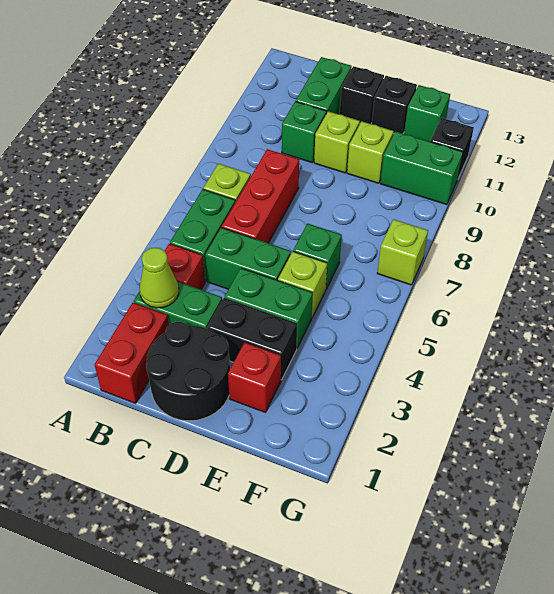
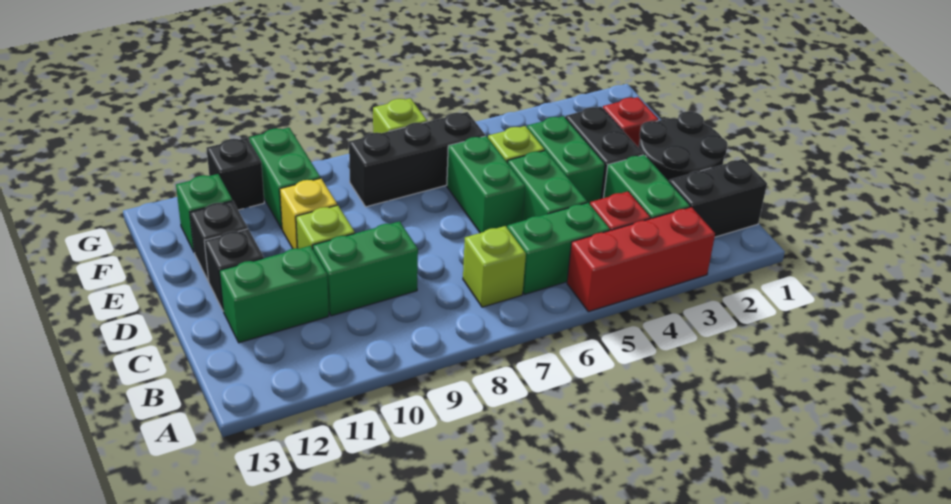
red 1x2 brick [94,303,169,403] -> black 1x2 brick [669,159,767,237]
lime 1x1 cone [140,248,179,308] -> none
red 1x3 brick [222,149,299,243] -> red 1x3 brick moved to [567,207,715,312]
green 1x1 brick [282,101,326,163] -> green 1x2 brick [313,221,418,316]
green 1x1 brick [293,223,342,289] -> green 1x2 brick [447,136,525,233]
lime 1x1 brick [347,121,394,183] -> yellow 1x1 brick [280,178,337,249]
none -> black 1x3 brick [349,112,485,207]

